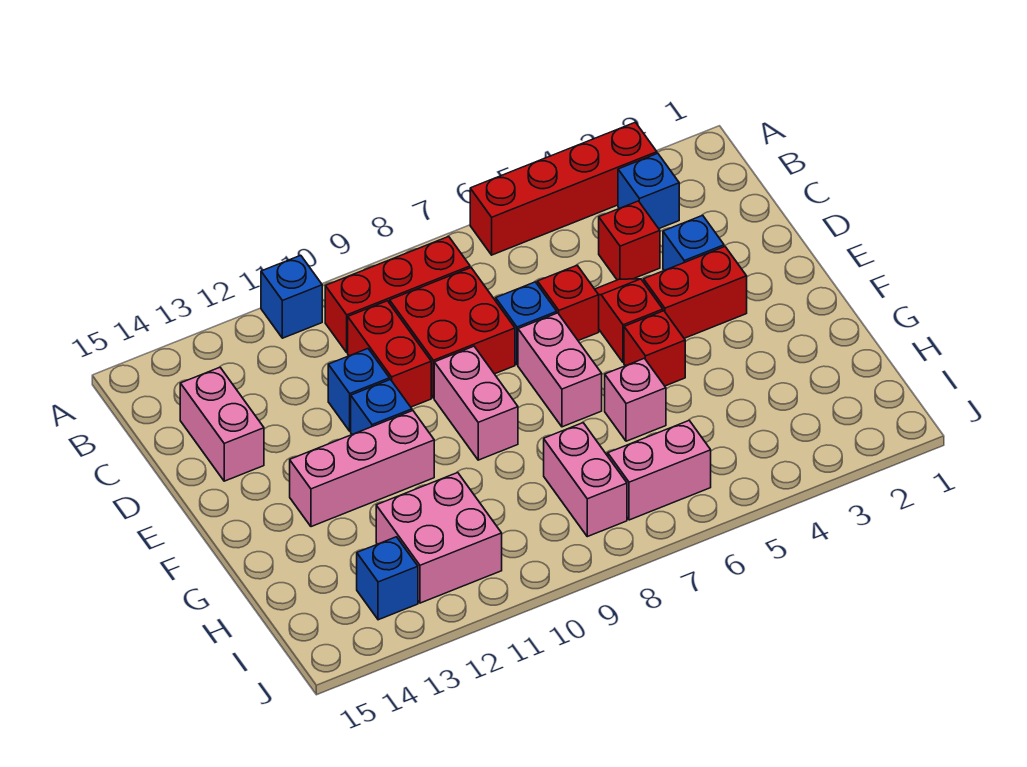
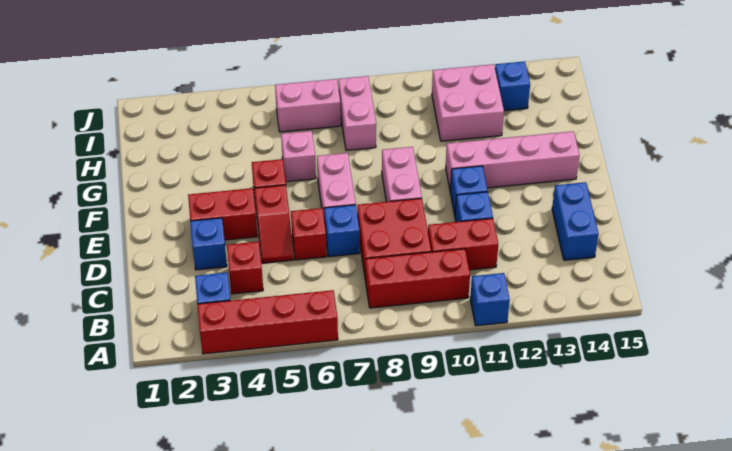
red 1x2 brick [348,301,431,407] -> red 1x2 brick turned to [428,218,498,270]
pink 1x2 brick [180,368,264,481] -> blue 1x2 brick [552,182,599,260]
pink 1x3 brick [290,411,434,527] -> pink 1x4 brick [446,131,580,189]

